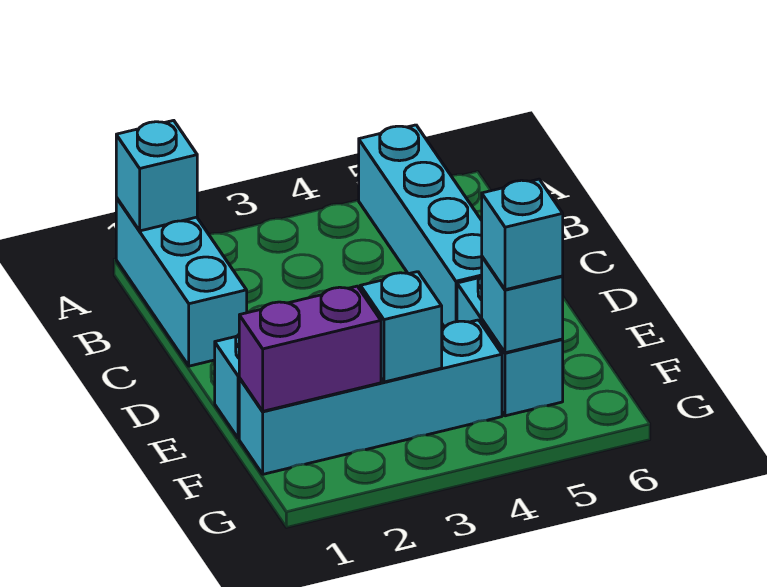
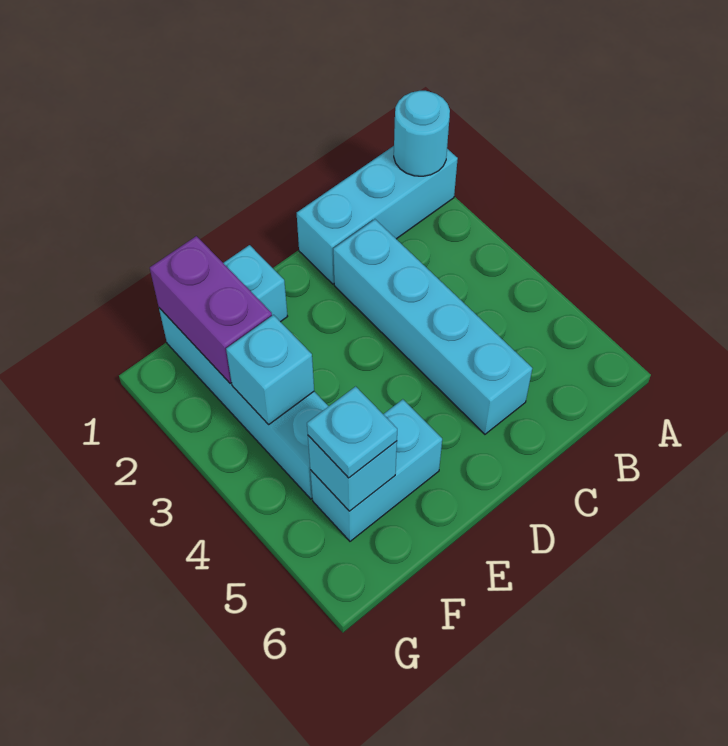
cyan 1x1 brick [116,120,197,231] -> cyan 1x1 round brick [394,91,450,176]
cyan 1x4 brick [359,125,482,327] -> cyan 1x4 brick turned to [333,219,532,434]
cyan 1x1 brick [482,179,563,290] -> cyan 1x1 plate [307,386,397,478]

